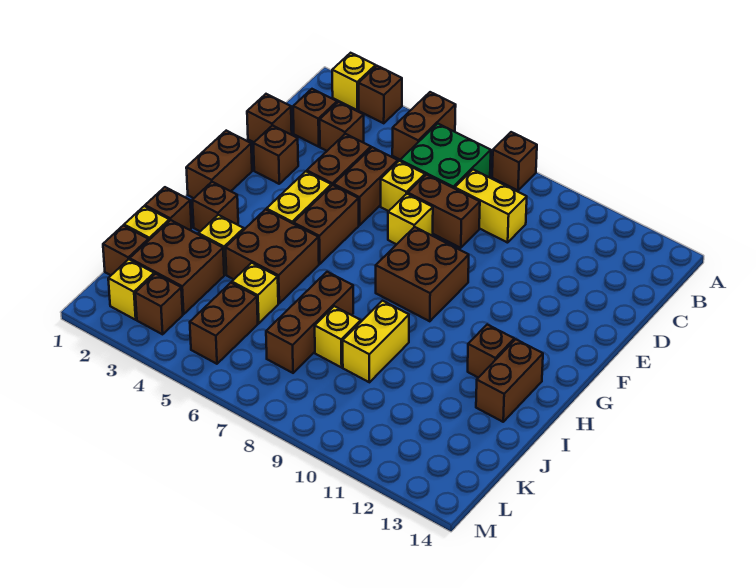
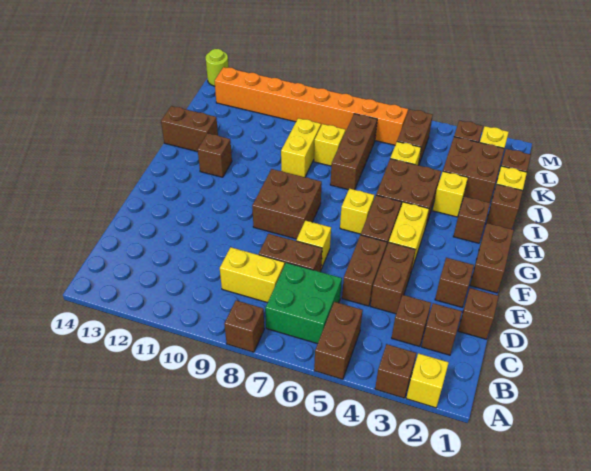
yellow 1x1 brick [381,161,425,211] -> yellow 1x1 brick moved to [340,188,374,234]
brown 1x2 brick [476,339,543,422] -> brown 1x2 brick turned to [161,106,218,152]
none -> orange 1x8 brick [215,67,408,145]
none -> lime 1x1 round brick [206,49,229,86]

